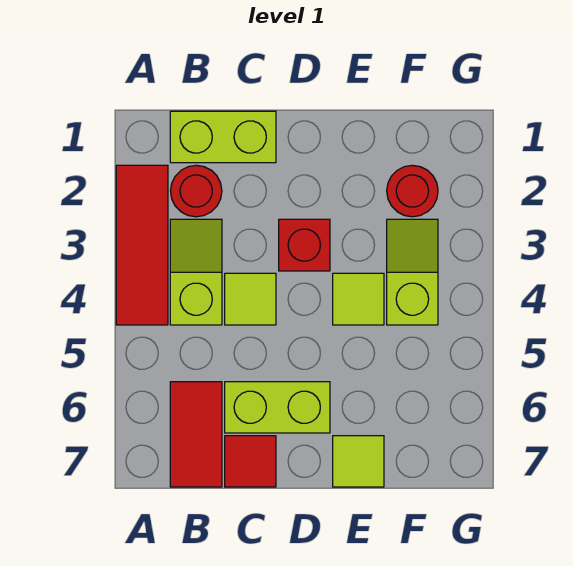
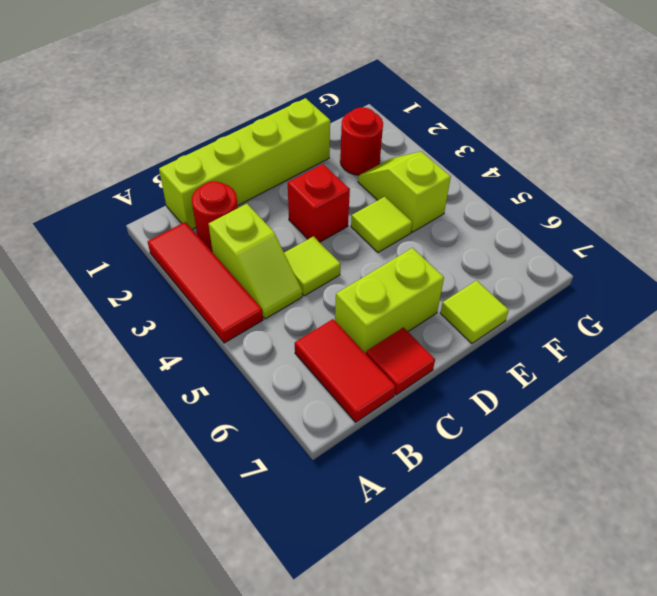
lime 1x2 brick [170,111,276,163] -> lime 1x4 brick [159,98,330,229]
lime 1x2 slope [170,219,222,325] -> lime 1x2 slope turned to [209,204,302,319]

